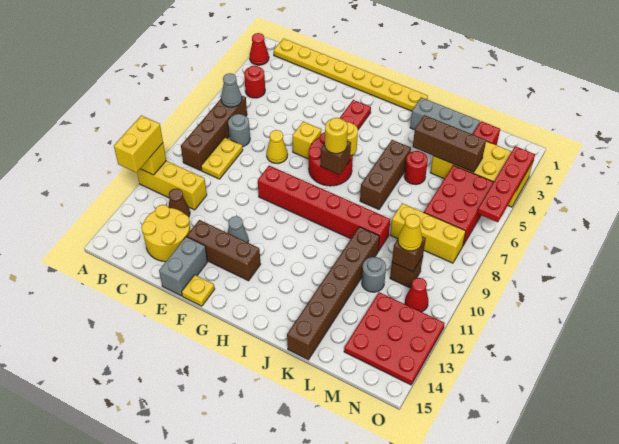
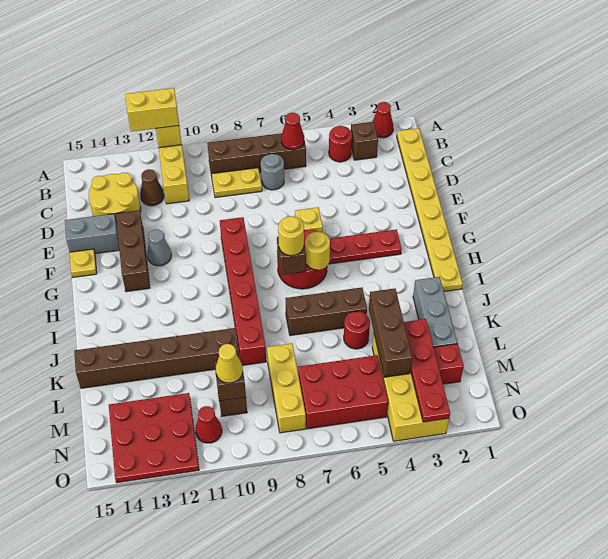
none -> brown 1x1 brick [351,122,378,160]
grey 1x1 cone [221,73,242,107] -> red 1x1 cone [281,113,304,150]
yellow 1x1 cone [267,130,288,164] -> none
grey 1x1 round brick [362,257,386,292] -> none
red 1x4 plate [477,146,535,222] -> red 1x4 plate turned to [404,319,450,422]

